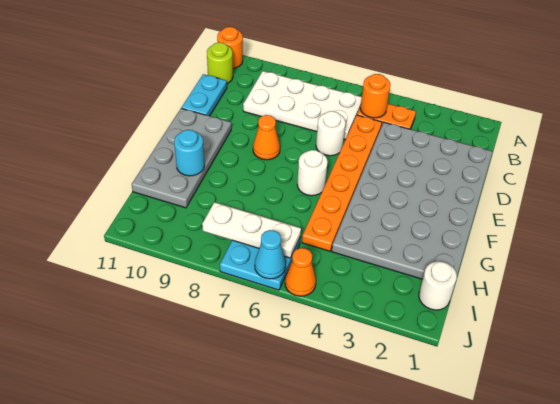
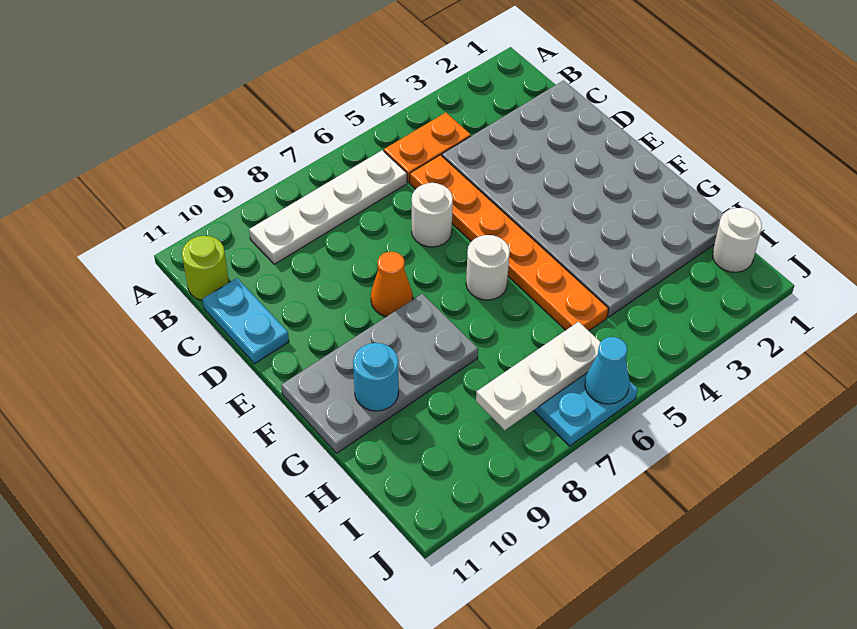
orange 1x1 round brick [217,27,243,69] -> none
orange 1x1 round brick [360,74,391,118] -> none
white 2x4 plate [243,71,362,139] -> white 1x4 plate [249,150,407,264]
grey 2x4 plate [132,108,231,208] -> grey 2x4 plate turned to [281,294,478,453]
orange 1x1 cone [285,248,316,296] -> none

